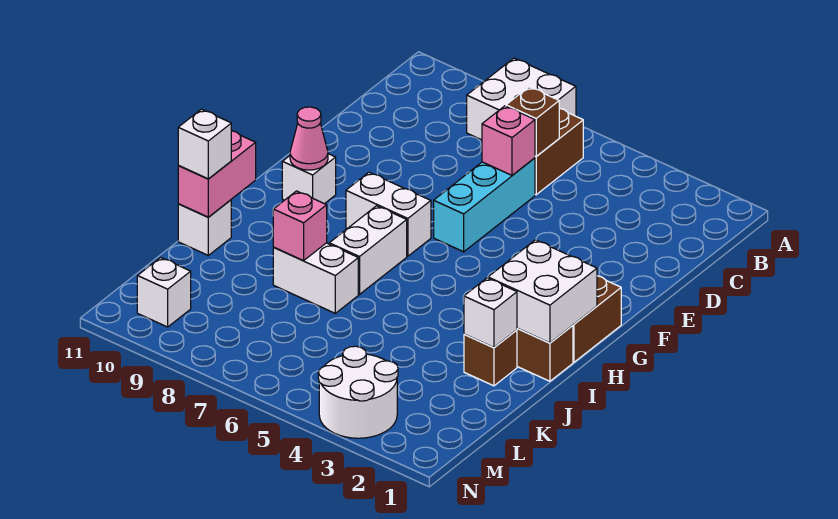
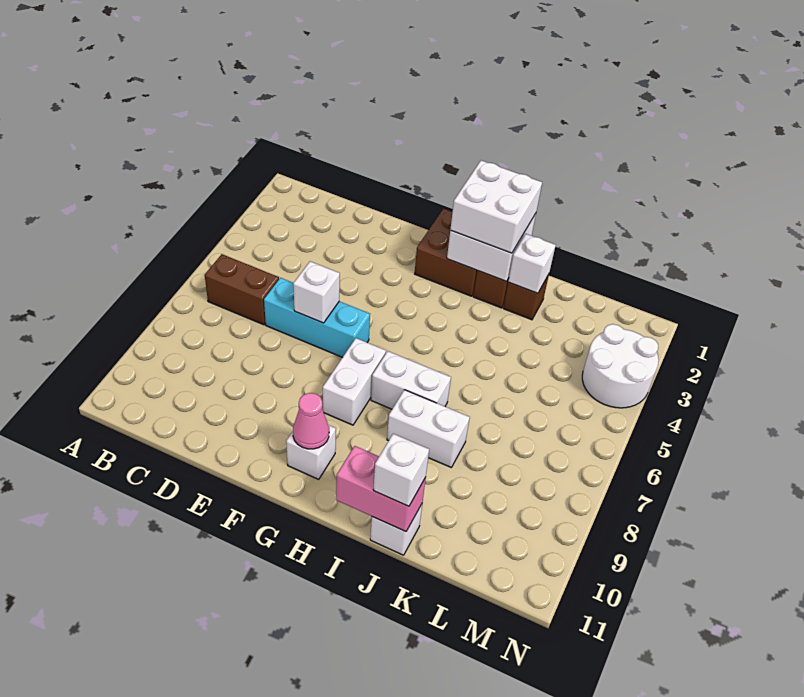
white 2x2 brick [467,58,576,140] -> white 2x2 brick moved to [450,161,542,253]
brown 1x1 brick [506,87,559,156] -> none
pink 1x1 brick [482,106,535,175] -> none
white 1x2 brick [273,243,358,313] -> white 1x2 brick turned to [387,390,470,467]
pink 1x1 brick [273,191,327,261] -> none
white 1x1 brick [137,258,191,327] -> white 1x1 brick moved to [293,261,340,323]

